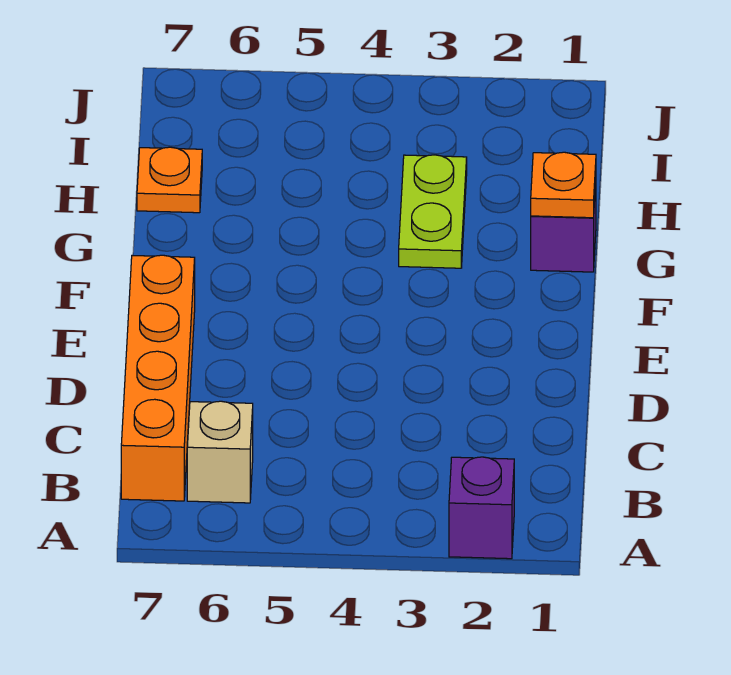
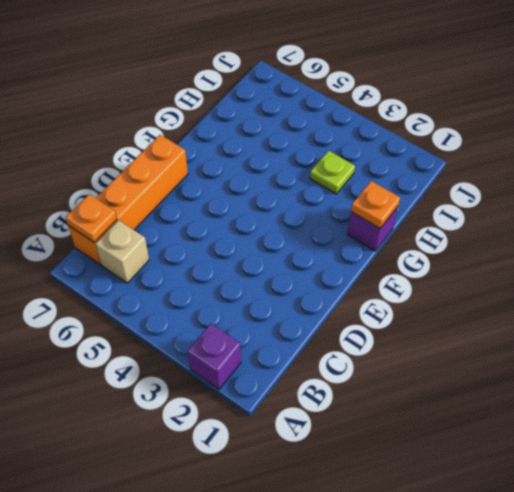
lime 1x2 plate [399,155,467,268] -> lime 1x1 plate [310,151,355,194]
orange 1x1 plate [137,147,202,213] -> orange 1x1 plate moved to [66,194,117,242]

